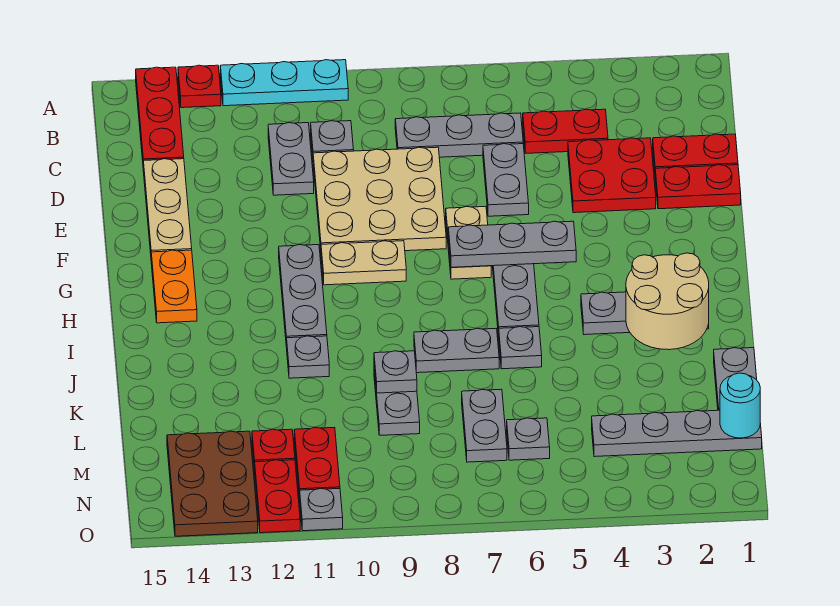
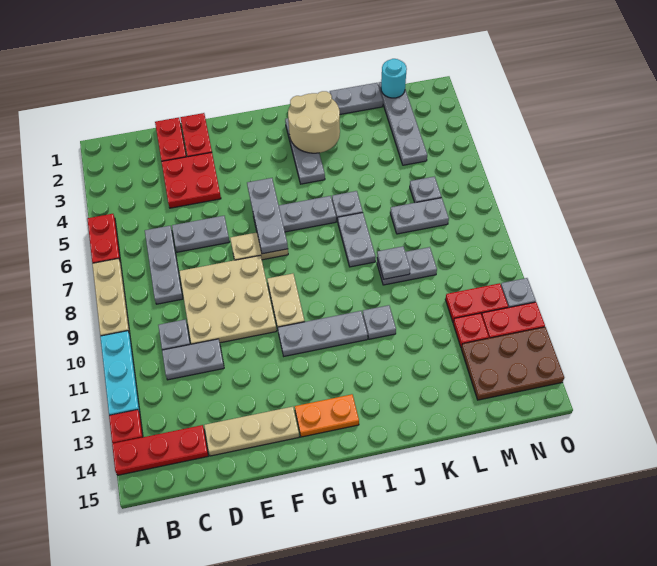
none -> tan 1x3 plate [92,258,130,336]
red 1x2 plate [523,109,608,153] -> red 1x2 plate moved to [88,214,121,263]

